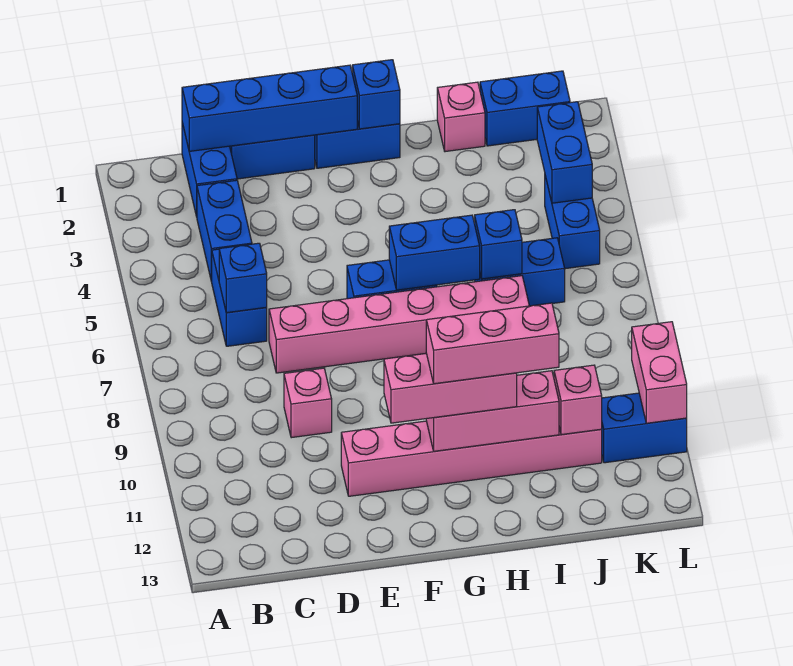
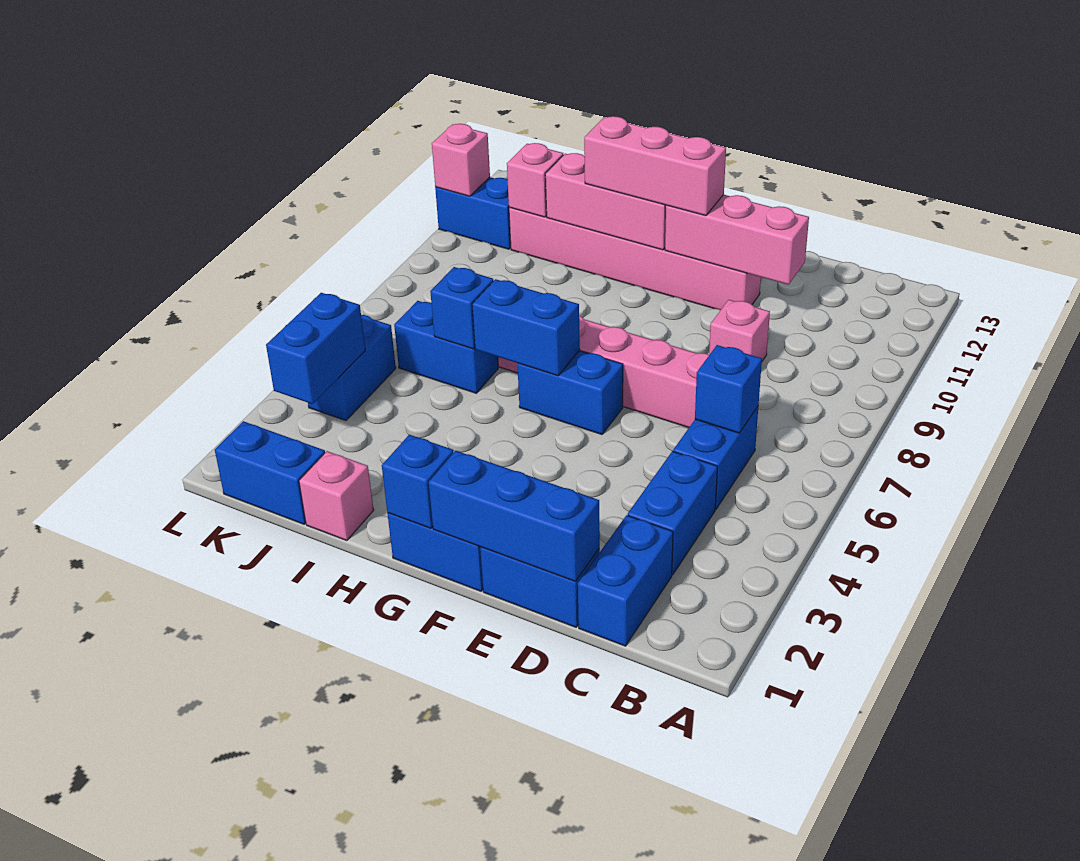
blue 1x4 brick [182,65,357,151] -> blue 1x3 brick [429,451,600,581]
pink 1x3 brick [426,303,559,384] -> pink 1x3 brick moved to [665,195,809,285]
pink 1x2 brick [632,322,687,423] -> pink 1x1 brick [432,124,490,196]

